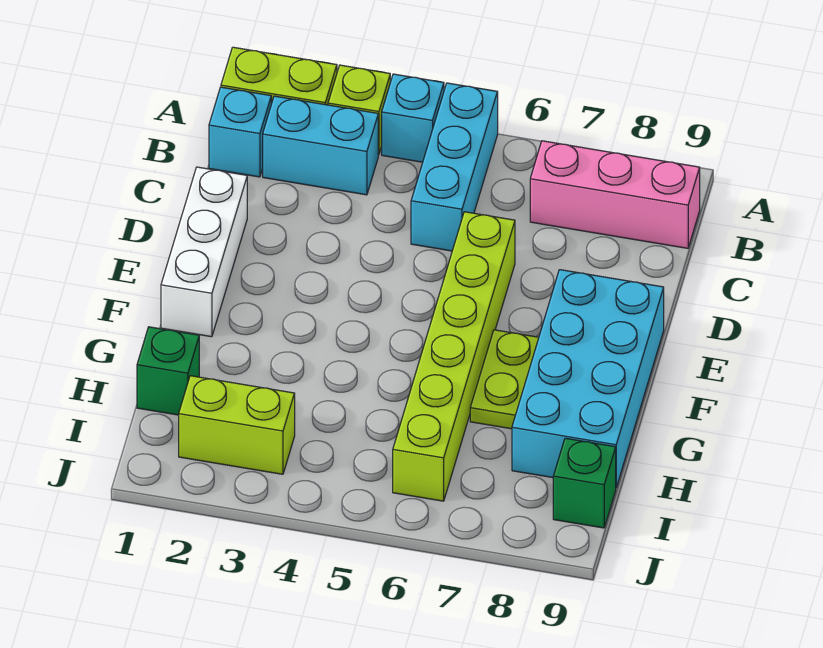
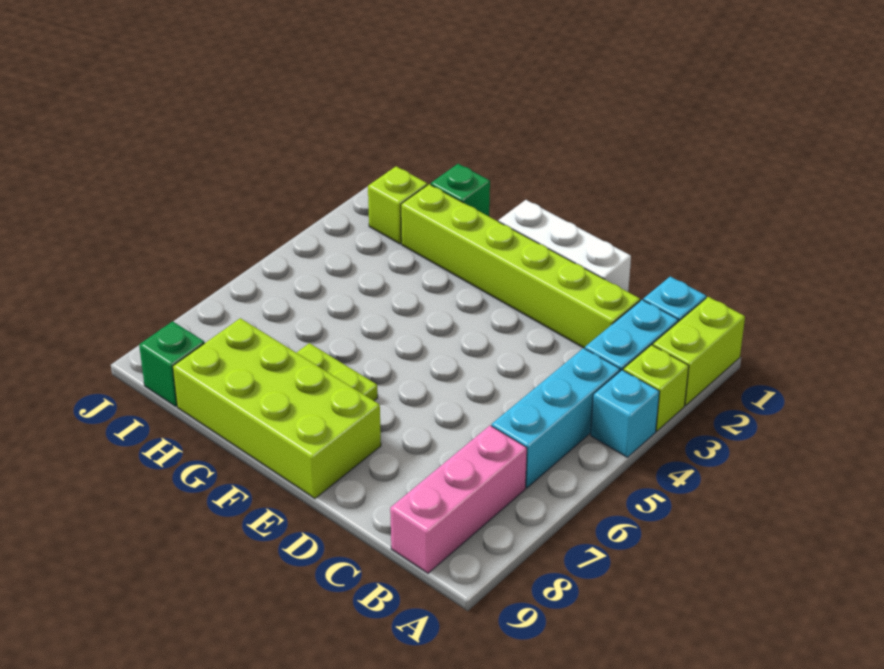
cyan 1x3 brick [411,83,498,251] -> cyan 1x3 brick turned to [491,348,620,488]
lime 1x6 brick [393,212,515,501] -> lime 1x6 brick moved to [401,184,640,348]
cyan 2x4 brick [512,270,664,487] -> lime 2x4 brick [173,318,381,498]
lime 1x2 brick [179,376,295,474] -> lime 1x1 brick [368,166,428,244]

